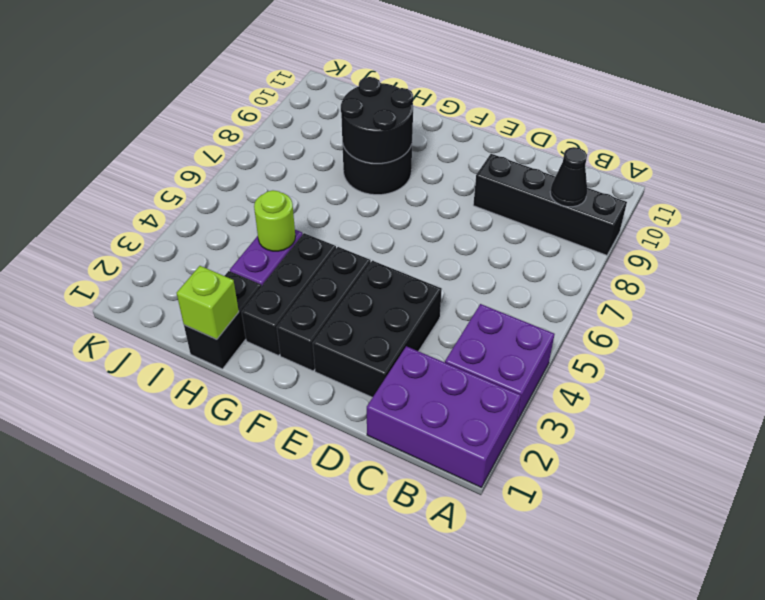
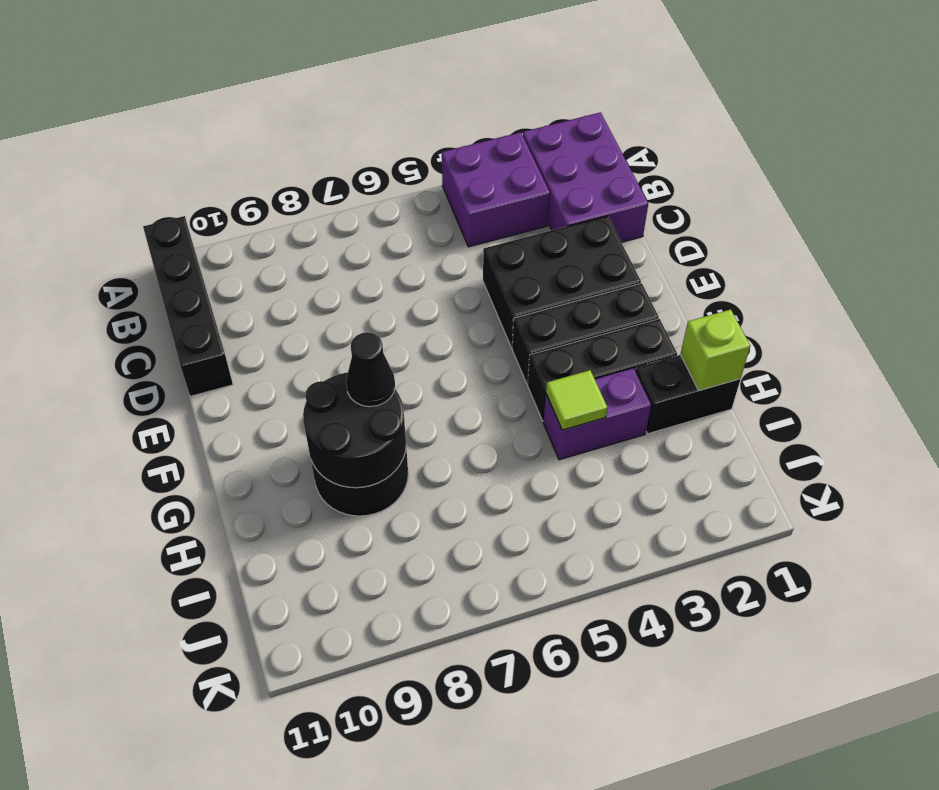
black 1x4 brick [473,154,627,255] -> black 1x4 brick moved to [143,216,233,396]
black 1x1 cone [550,147,587,207] -> black 1x1 cone moved to [346,332,395,407]
lime 1x1 round brick [254,190,295,251] -> lime 1x1 tile [546,370,607,430]

